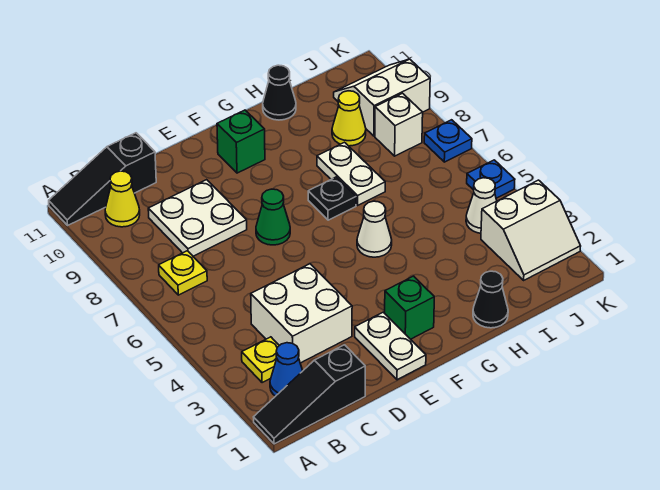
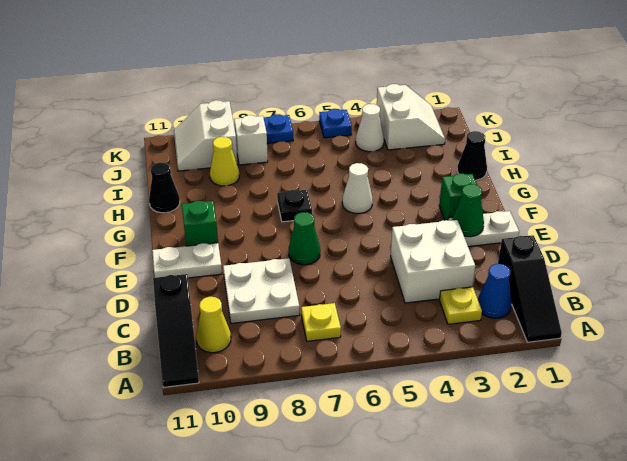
none -> green 1x1 cone [452,184,484,237]
white 1x2 plate [317,142,385,205] -> white 1x2 plate moved to [152,243,222,278]

